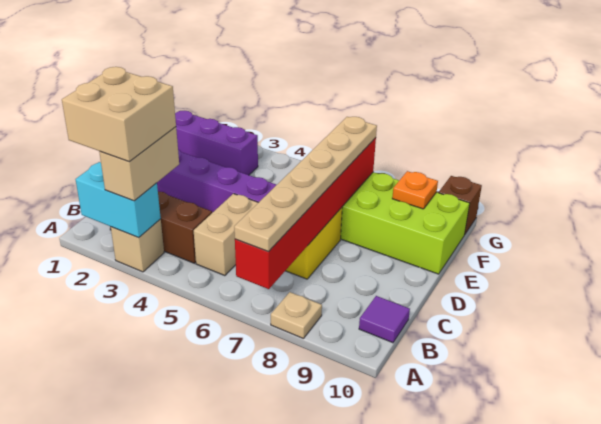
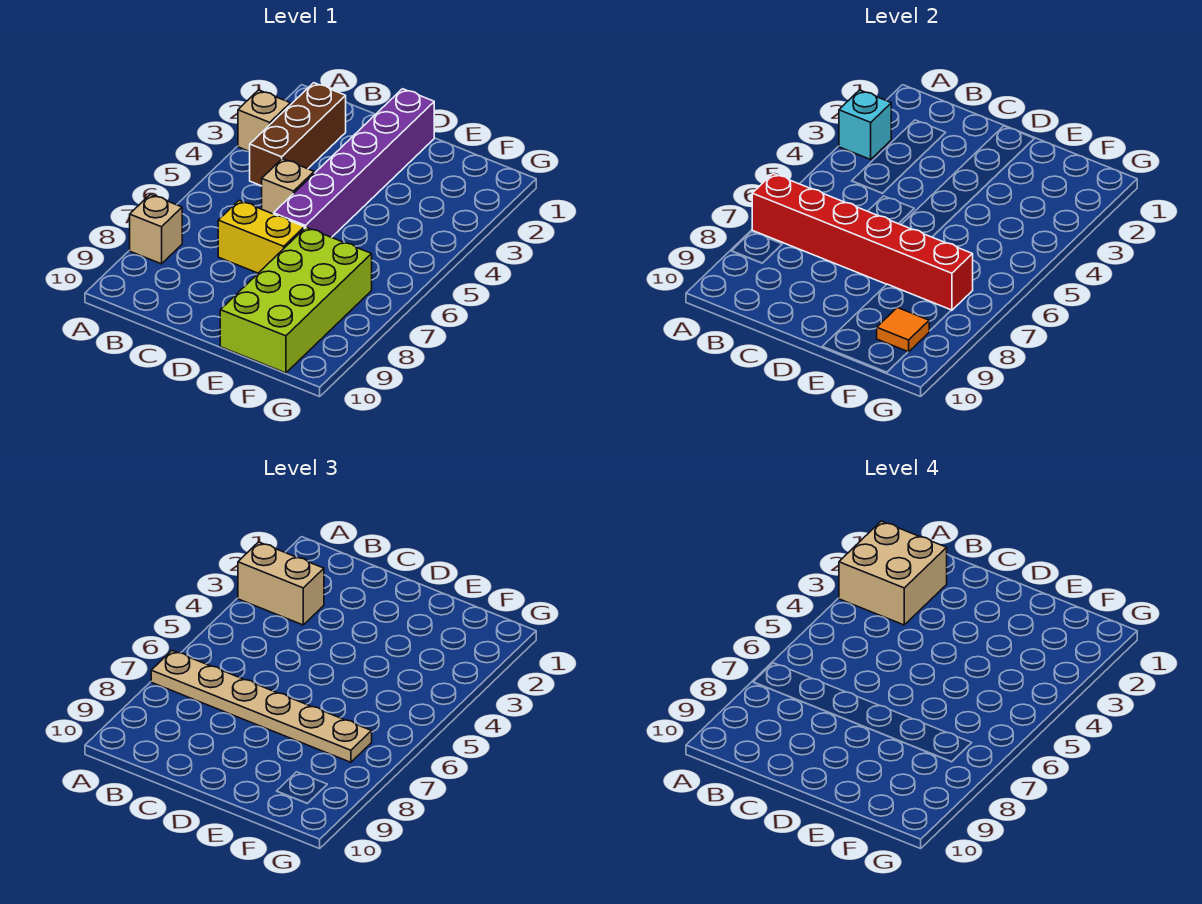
cyan 1x2 brick [75,162,161,238] -> cyan 1x1 brick [839,90,891,159]
tan 1x1 plate [271,292,322,339] -> tan 1x1 brick [130,194,182,264]
tan 1x2 brick [194,194,259,276] -> tan 1x1 brick [262,159,314,214]
purple 1x1 tile [359,296,410,343] -> none
purple 1x3 brick [175,111,258,175] -> none
orange 1x1 plate [392,171,438,209] -> orange 1x1 tile [877,308,929,352]
brown 1x1 brick [439,176,482,235] -> none

